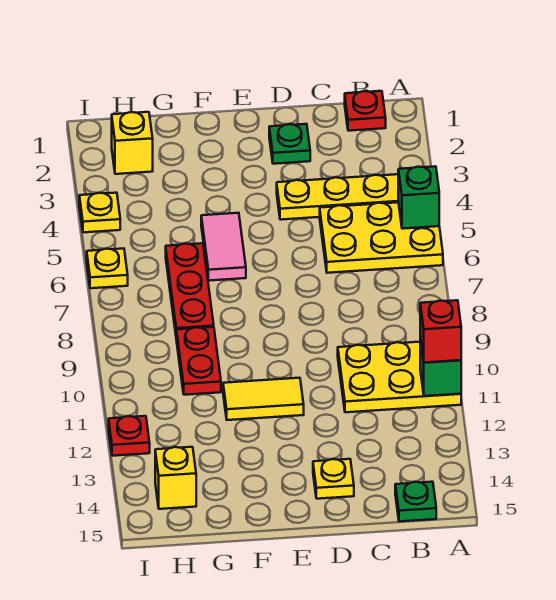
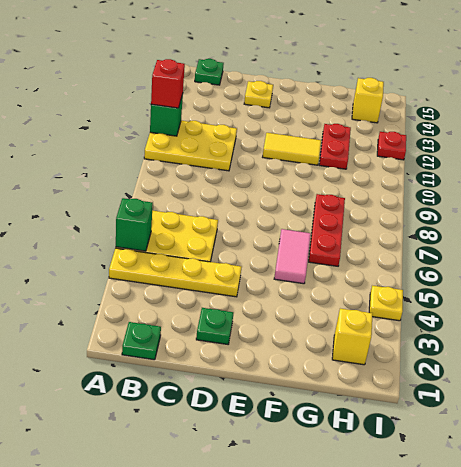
red 1x1 plate [345,91,386,131] -> green 1x1 plate [122,322,161,360]
red 1x2 plate [176,327,221,395] -> red 1x2 plate moved to [319,124,351,169]
yellow 1x1 plate [87,249,128,288] -> none

